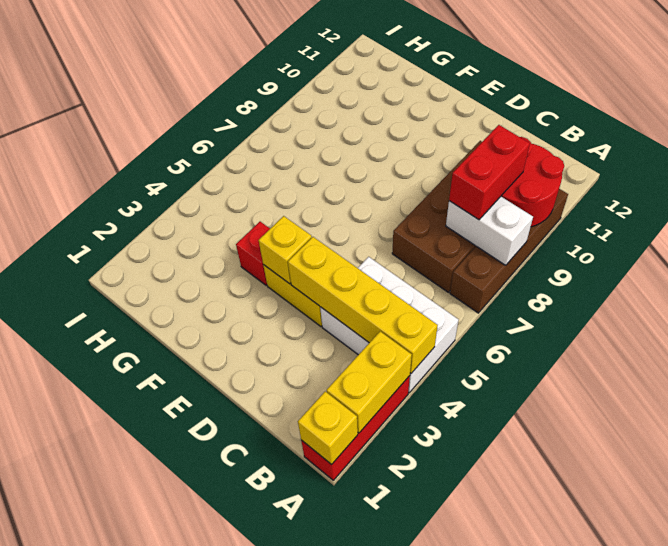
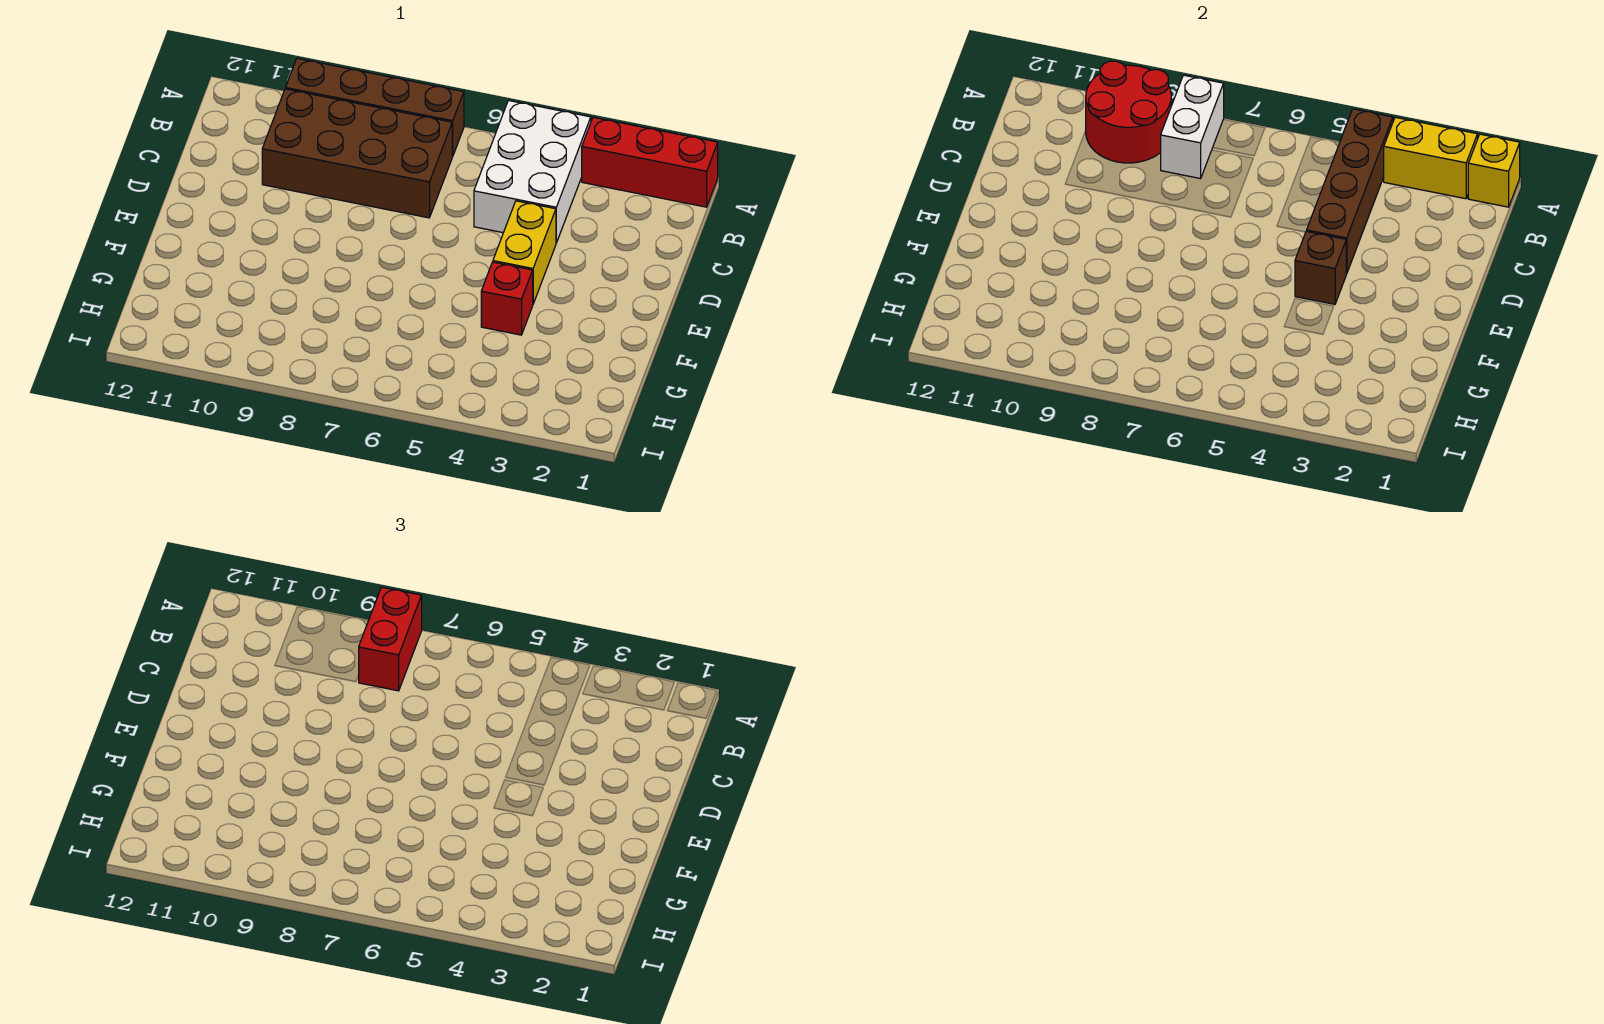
yellow 1x4 brick [288,237,438,373] -> brown 1x4 brick [1307,109,1393,274]
red 1x2 brick [449,125,530,220] -> red 1x2 brick turned to [358,587,422,691]
yellow 1x1 brick [259,216,312,284] -> brown 1x1 brick [1295,231,1346,304]

